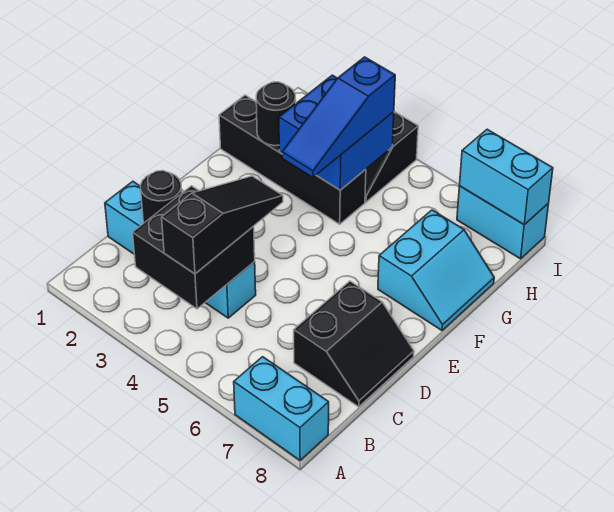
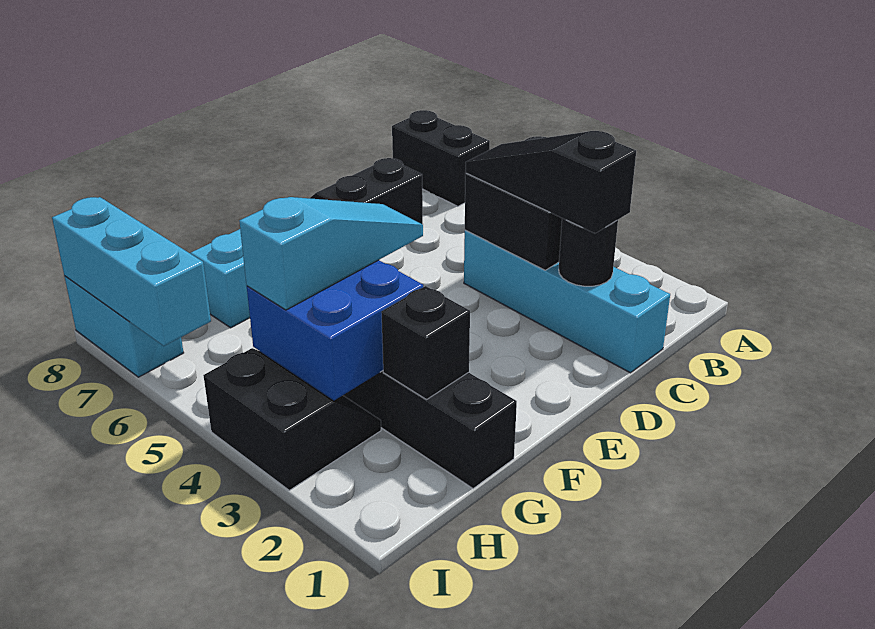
cyan 1x2 brick [234,357,329,460] -> black 1x2 brick [392,110,490,206]
black 1x3 slope [162,176,283,274] -> black 1x3 slope turned to [465,131,636,233]
blue 1x3 slope [282,57,395,177] -> cyan 1x3 slope [239,197,423,310]
black 1x1 round brick [256,82,296,146] -> black 1x1 brick [381,286,470,400]
cyan 1x2 brick [460,129,553,225] -> cyan 1x3 brick [52,197,211,346]

